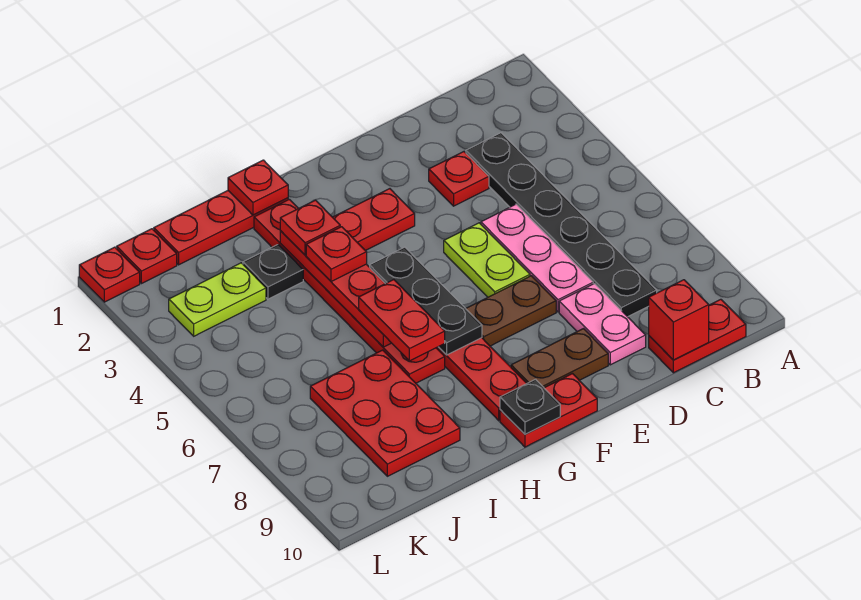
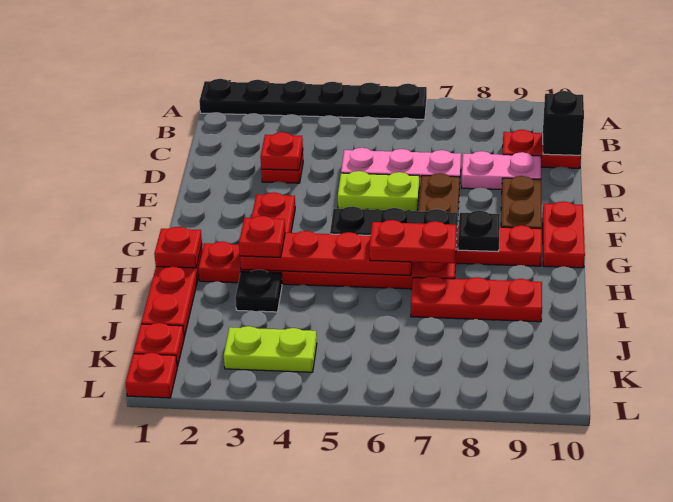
red 1x2 plate [649,299,746,373] -> red 1x2 plate turned to [503,130,581,168]
black 1x6 plate [466,133,657,317] -> black 1x6 plate moved to [199,79,427,119]
red 1x1 brick [649,280,709,360] -> black 1x1 brick [543,91,584,155]
black 1x1 plate [500,379,560,434] -> black 1x1 plate moved to [458,210,500,251]
red 1x1 plate [306,227,367,282] -> red 1x1 plate moved to [260,132,303,170]
red 2x3 plate [310,350,460,476] -> red 1x3 plate [411,276,542,322]
lime 1x2 plate [169,263,266,336] -> lime 1x2 plate turned to [224,326,317,372]

